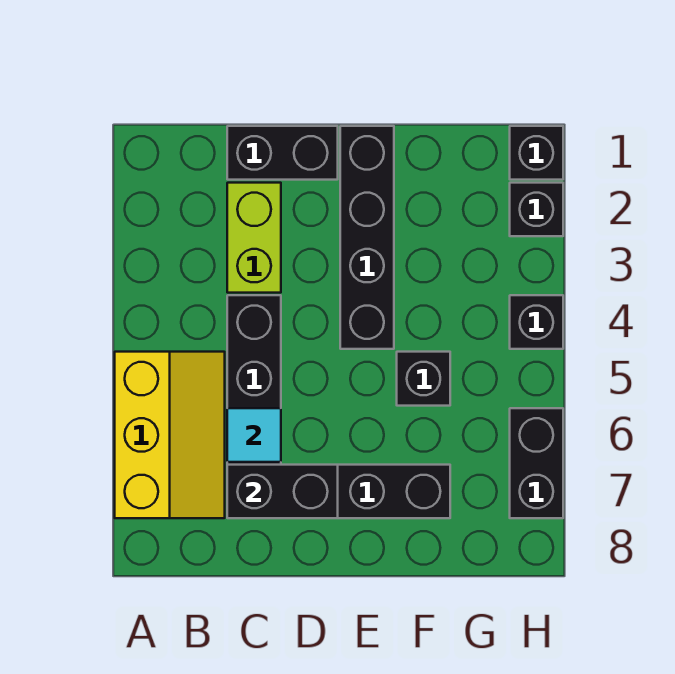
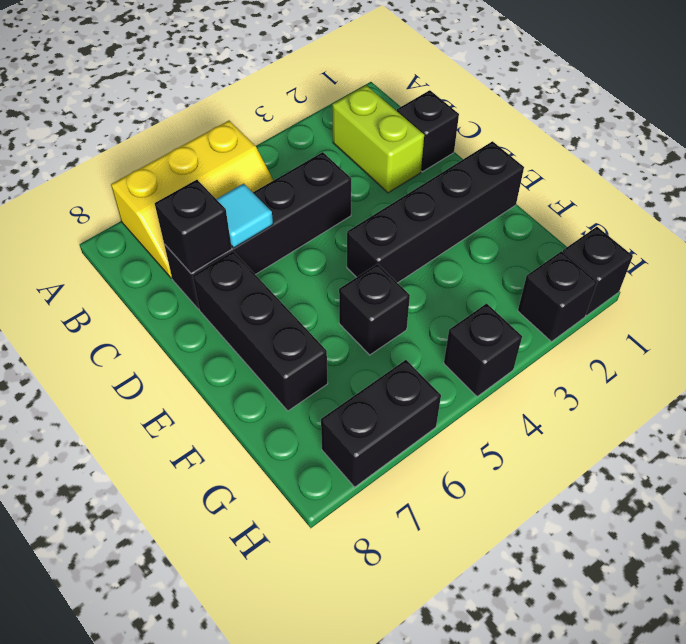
black 1x2 brick [227,126,338,180] -> black 1x1 brick [397,90,459,172]
lime 1x2 brick [227,183,281,293] -> lime 1x2 brick turned to [332,86,424,193]
black 1x2 brick [227,465,338,518] -> black 1x1 brick [155,180,232,273]

